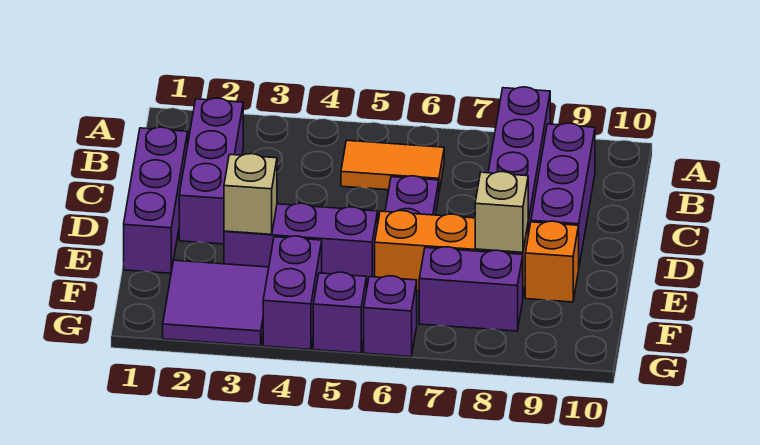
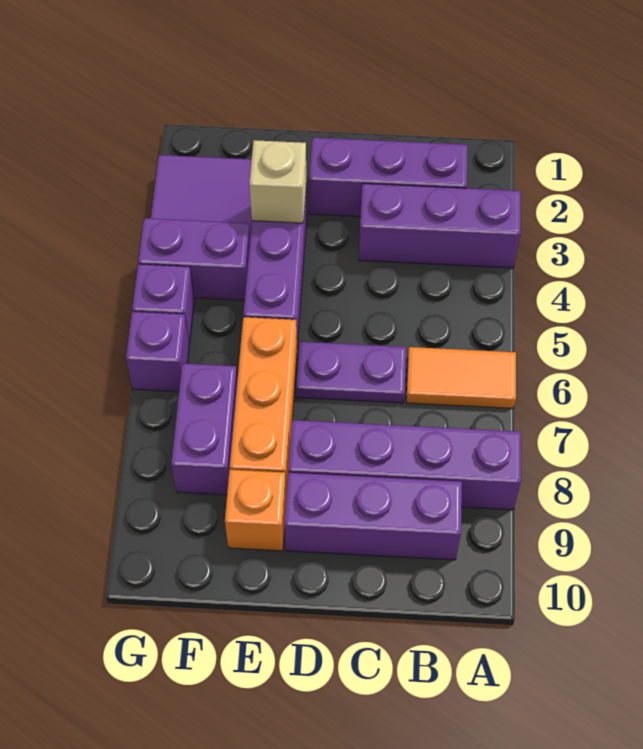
orange 1x2 tile [341,140,444,191] -> orange 1x2 tile turned to [406,347,516,408]
purple 1x3 brick [124,127,188,273] -> purple 1x3 brick moved to [359,184,521,268]
tan 1x1 brick [475,172,528,252] -> none

